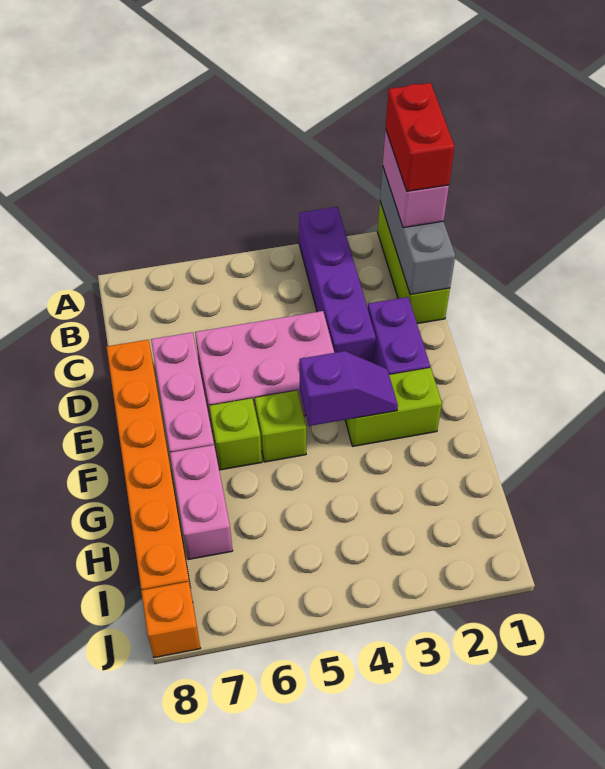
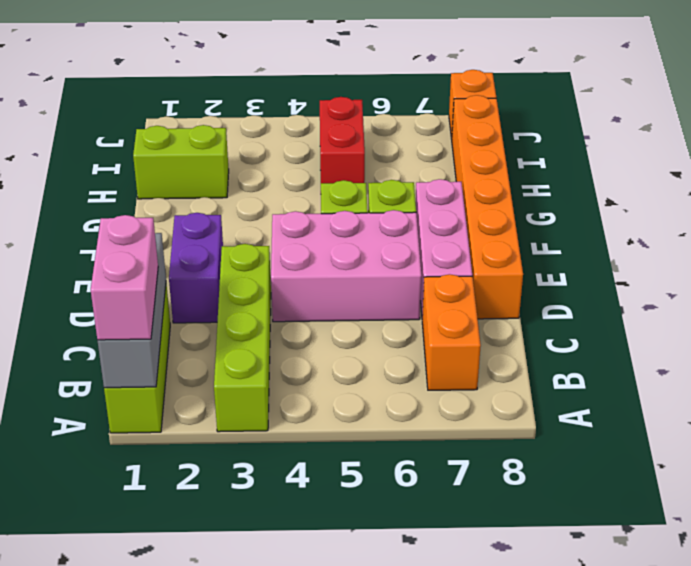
red 1x2 brick [386,83,455,191] -> red 1x2 brick moved to [320,97,365,183]
purple 1x4 brick [299,207,376,363] -> lime 1x4 brick [214,244,271,432]
none -> orange 1x2 brick [422,274,481,390]
lime 1x2 brick [345,367,442,446] -> lime 1x2 brick moved to [133,125,229,199]
purple 1x2 slope [300,351,398,426] -> none
pink 1x2 brick [170,445,233,560] -> none

